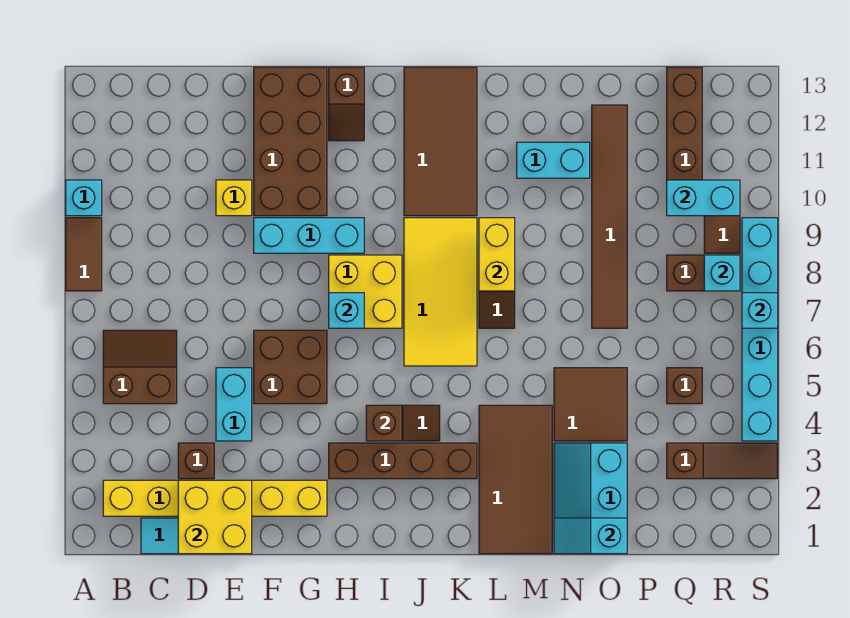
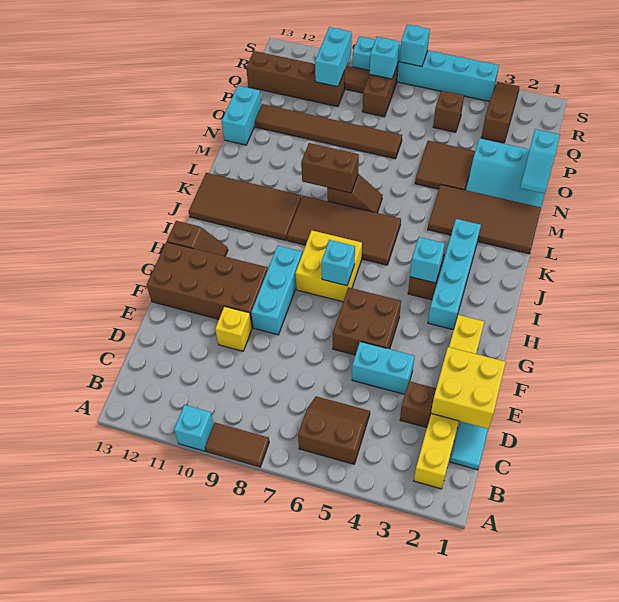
brown 2x2 slope [103,330,177,404] -> brown 2x2 slope turned to [298,396,370,464]
brown 1x4 brick [329,443,477,479] -> cyan 1x4 brick [428,219,481,330]
brown 1x1 brick [366,405,402,441] -> cyan 1x1 brick [410,237,445,283]
yellow 2x4 tile [404,218,477,366] -> brown 2x4 tile [287,196,401,265]
yellow 1x2 brick [479,218,515,291] -> brown 1x2 brick [301,143,359,193]
cyan 1x2 brick [517,142,590,178] -> cyan 1x2 brick moved to [222,86,261,145]

